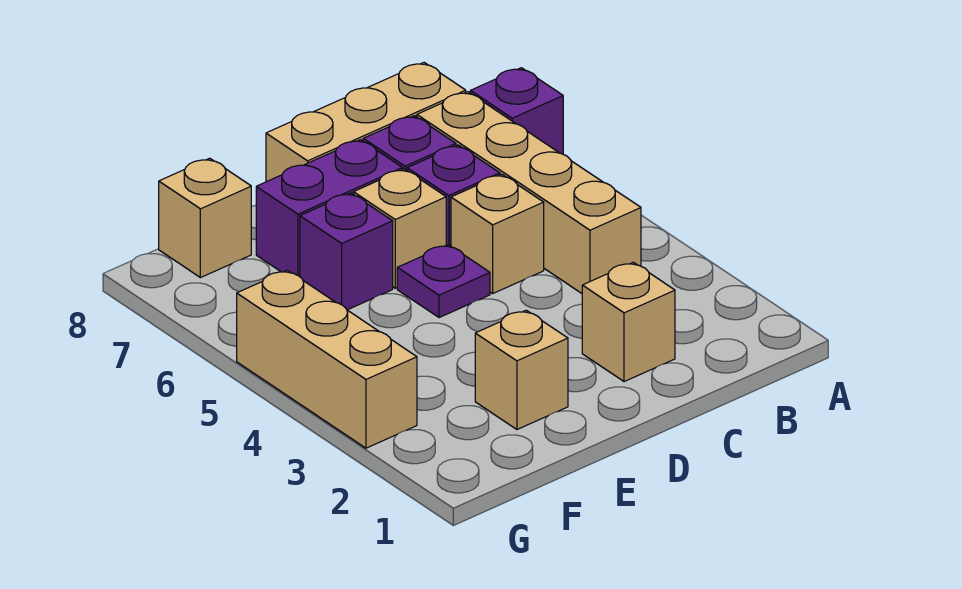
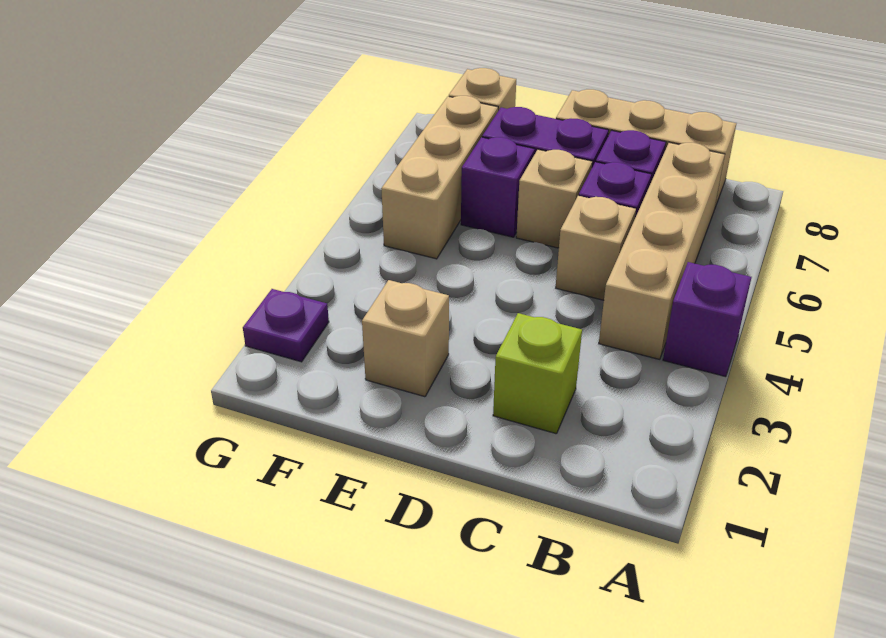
purple 1x1 brick [470,68,563,154] -> purple 1x1 brick moved to [663,262,751,377]
tan 1x1 brick [582,262,675,382] -> lime 1x1 brick [493,313,582,434]
purple 1x1 plate [397,245,490,318] -> purple 1x1 plate moved to [243,289,329,362]
tan 1x3 brick [237,270,417,448] -> tan 1x3 brick moved to [381,96,498,259]

